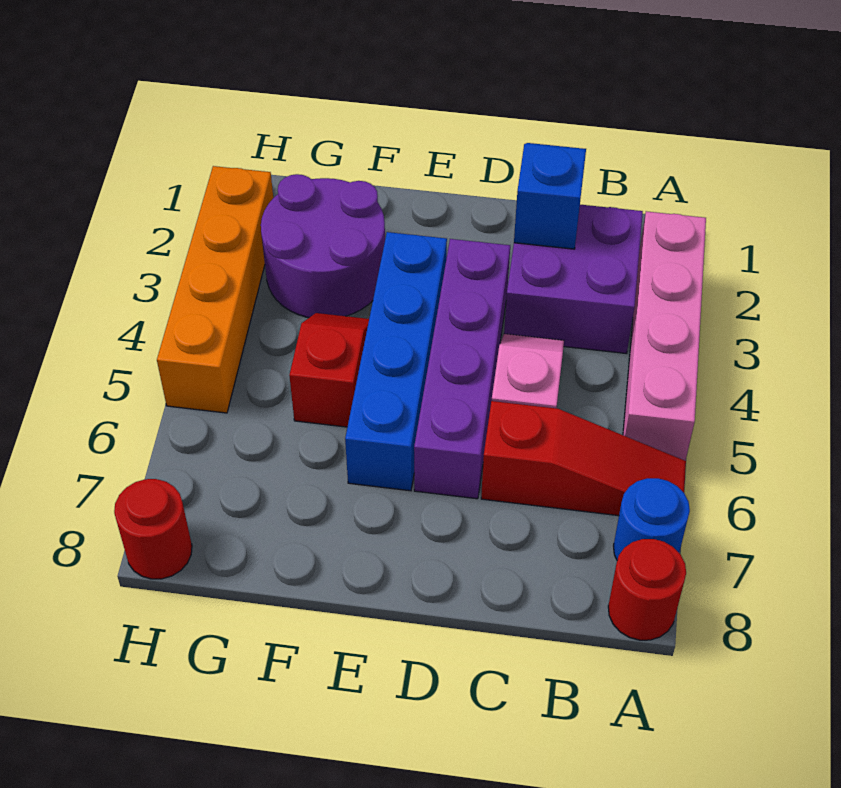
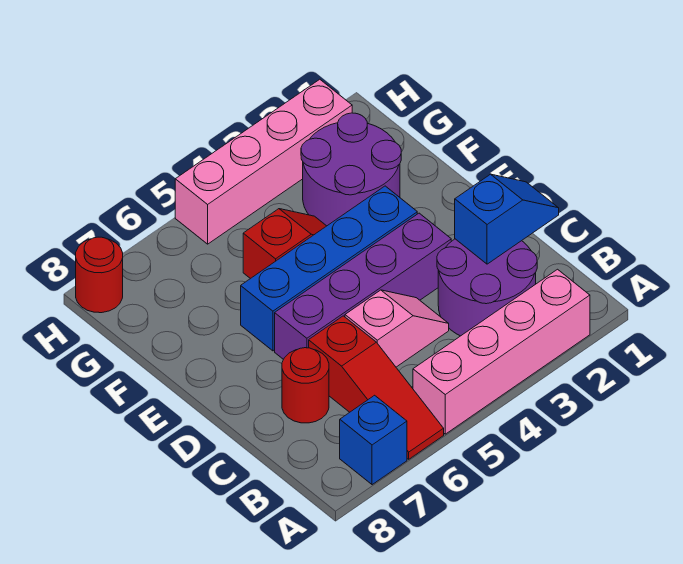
blue 1x1 round brick [614,478,690,560] -> blue 1x1 brick [340,395,407,485]
red 1x1 round brick [608,539,686,640] -> red 1x1 round brick moved to [282,348,329,423]
purple 2x2 brick [504,205,643,354] -> purple 2x2 round brick [437,239,537,336]
orange 1x4 brick [157,166,273,413] -> pink 1x4 brick [175,79,352,244]

